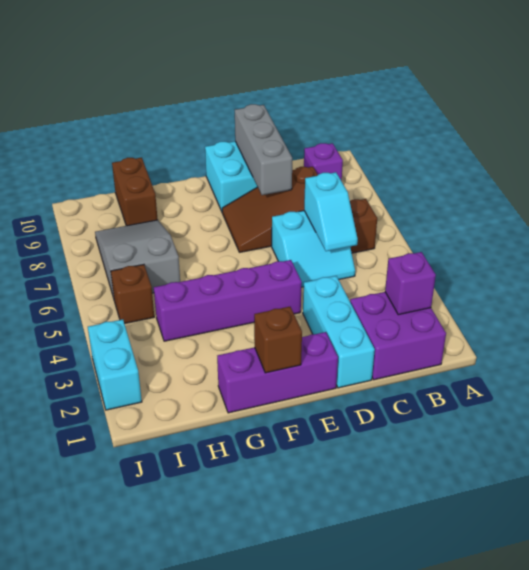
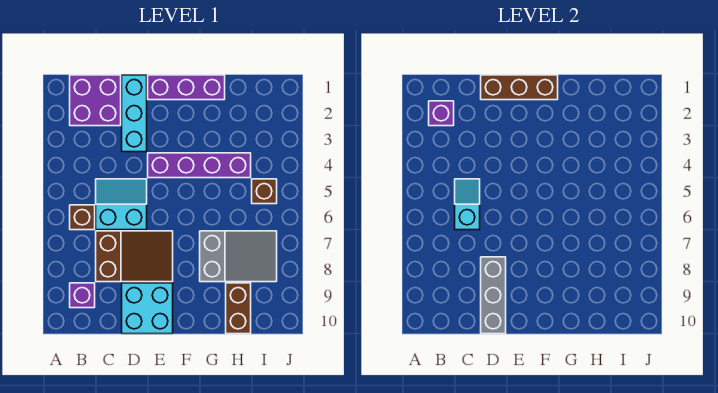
brown 1x1 brick [254,307,302,373] -> brown 1x3 brick [481,75,558,100]
grey 2x3 slope [95,220,180,298] -> grey 2x3 slope turned to [200,231,277,282]
cyan 1x2 brick [88,319,142,410] -> none

